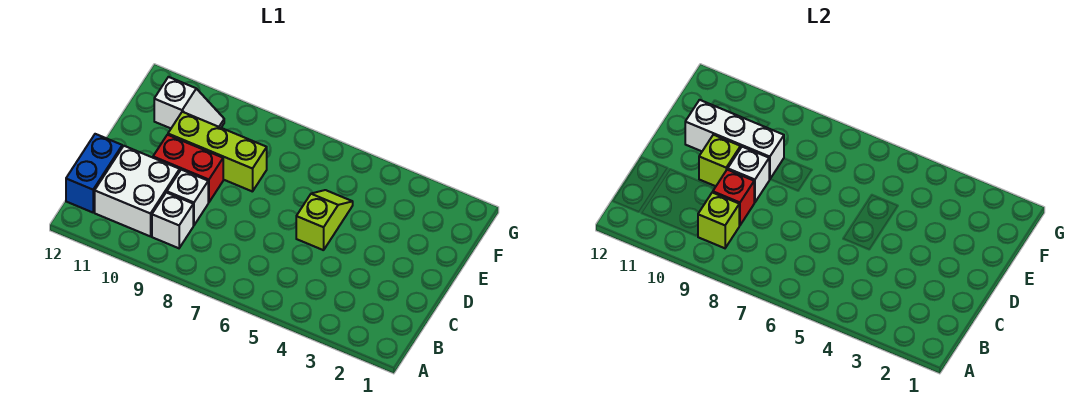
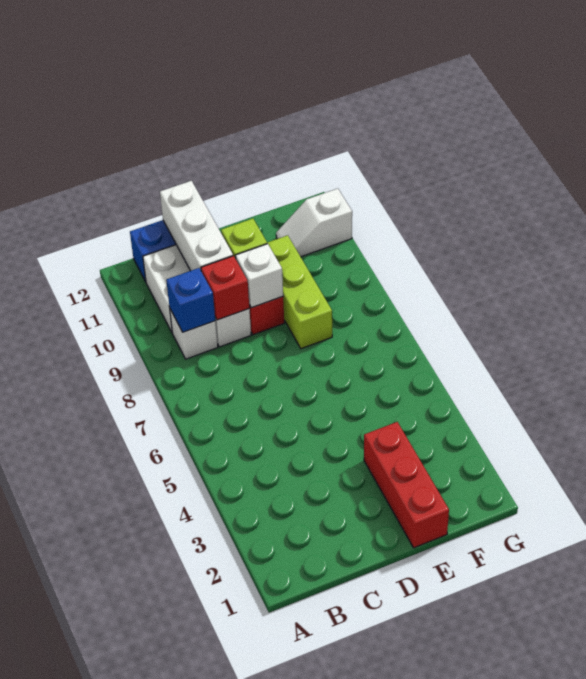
lime 1x1 brick [698,192,739,248] -> blue 1x1 brick [166,268,215,332]
lime 1x2 slope [296,190,353,250] -> none
none -> red 1x3 brick [364,422,449,548]
white 1x3 brick [685,100,784,180] -> white 1x3 brick moved to [160,181,233,271]
white 1x2 slope [154,77,224,128] -> white 1x2 slope turned to [276,188,352,257]

